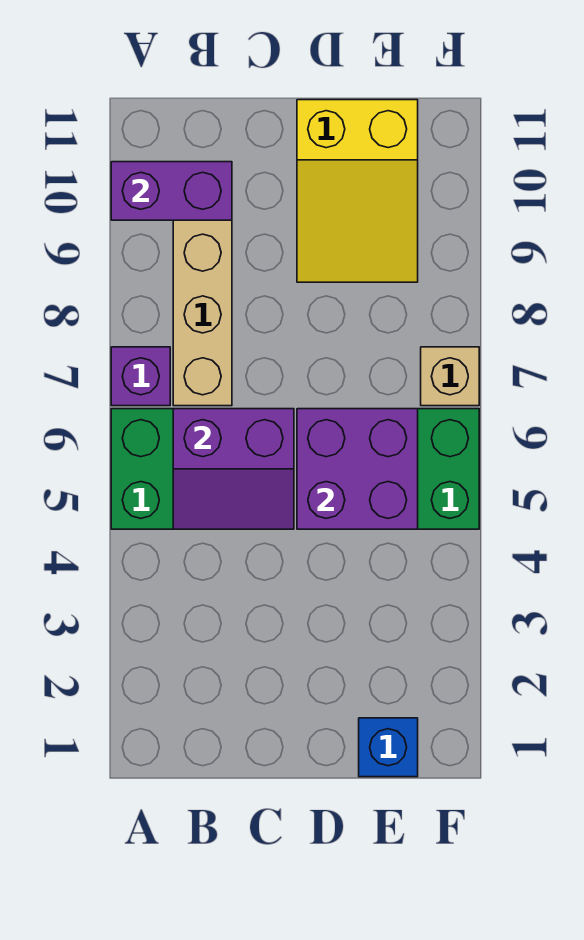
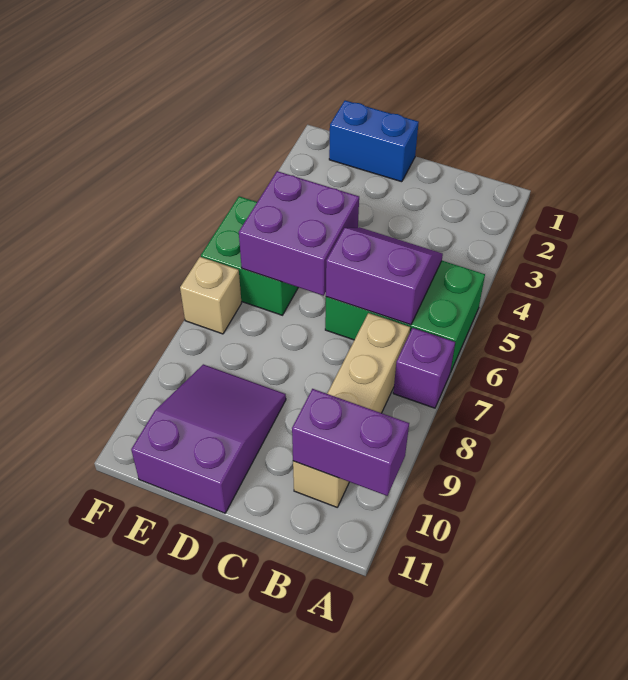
yellow 2x3 slope [297,100,418,282] -> purple 2x3 slope [131,364,286,513]
blue 1x1 brick [359,718,418,777] -> blue 1x2 brick [329,100,419,182]

